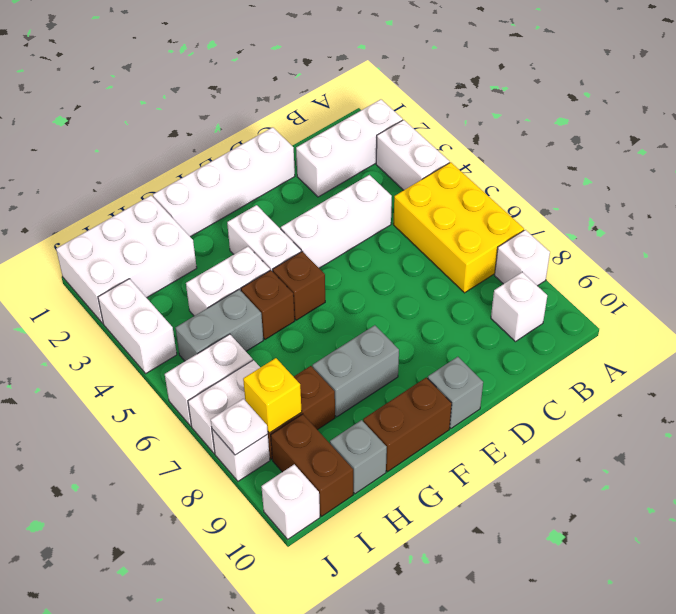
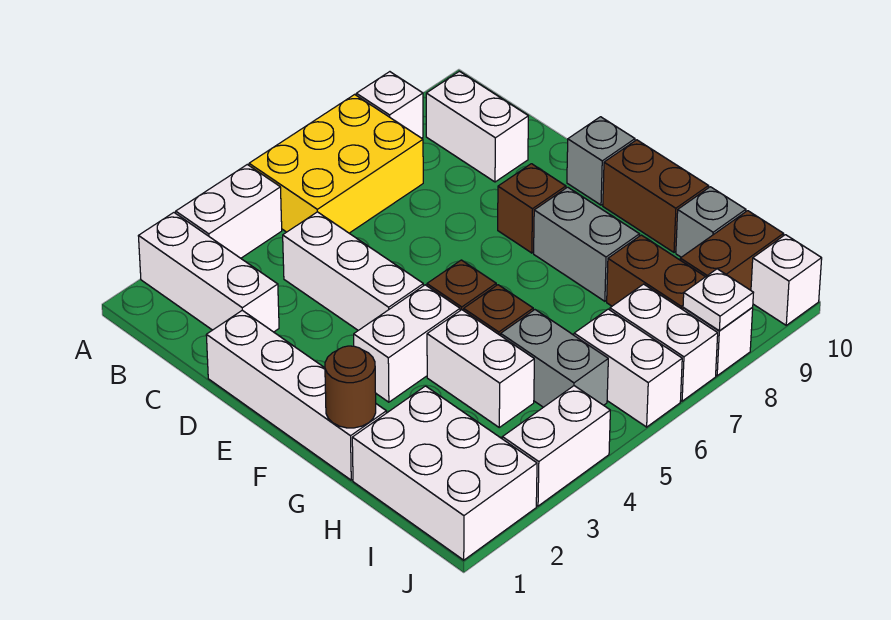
white 1x1 brick [491,272,547,342] -> white 1x2 brick [426,71,528,182]
none -> brown 1x1 brick [498,164,566,253]
none -> brown 1x1 round brick [325,346,376,428]
yellow 1x1 brick [243,358,302,433] -> none

